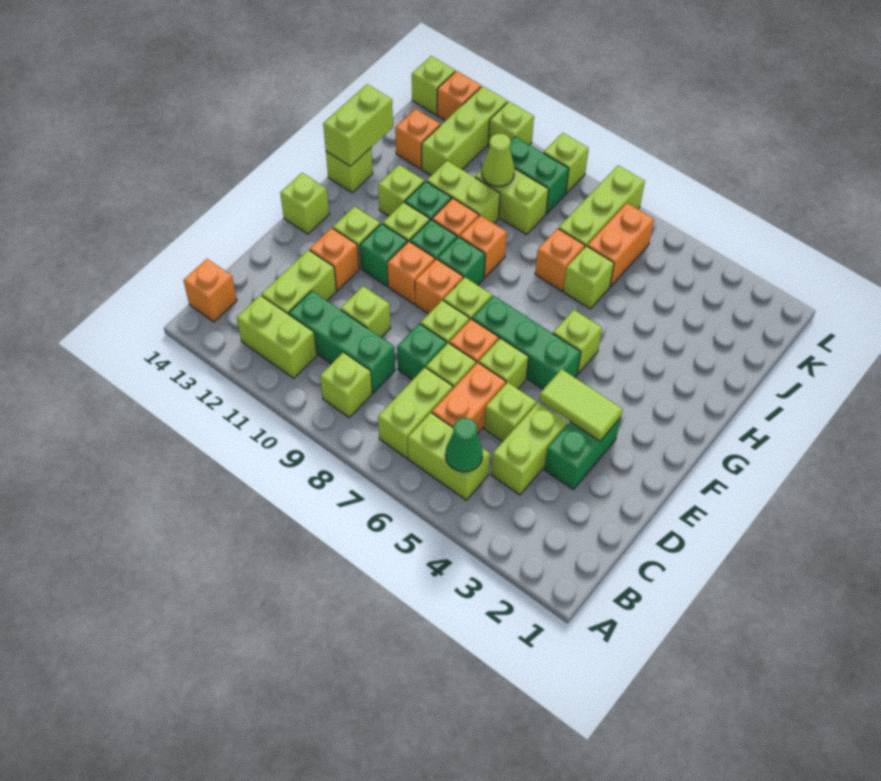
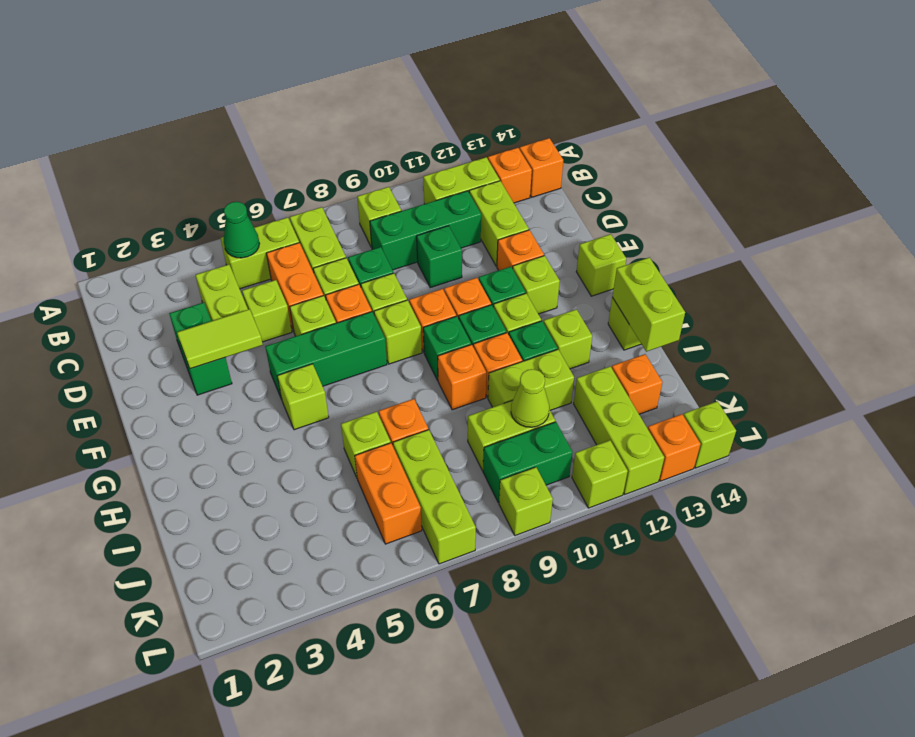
none -> orange 1x1 brick [488,148,532,203]
lime 1x1 brick [340,286,391,337] -> green 1x1 brick [417,226,462,288]

